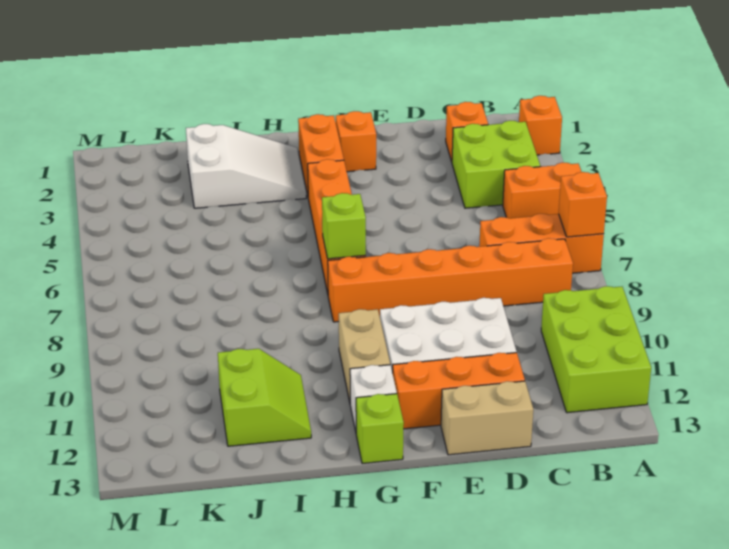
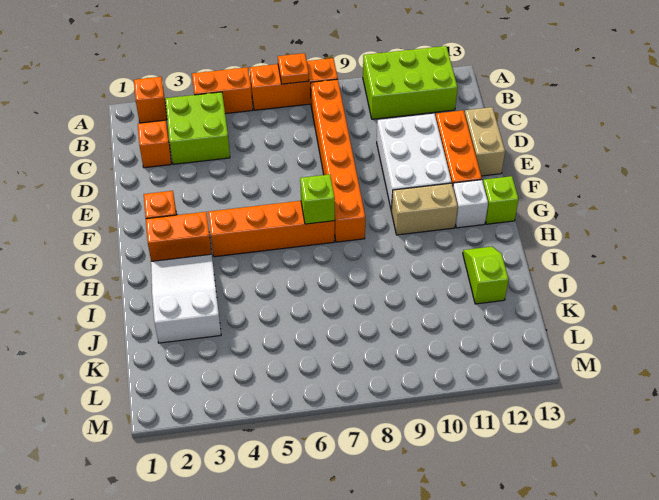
orange 1x2 brick [503,163,581,218] -> orange 1x2 brick turned to [192,67,253,114]
orange 1x3 brick [479,214,604,273] -> orange 1x3 brick turned to [249,58,338,110]
orange 1x1 brick [559,172,607,237] -> orange 1x1 plate [278,53,309,84]
lime 2x2 slope [218,349,311,446] -> lime 1x2 slope [463,247,509,304]

